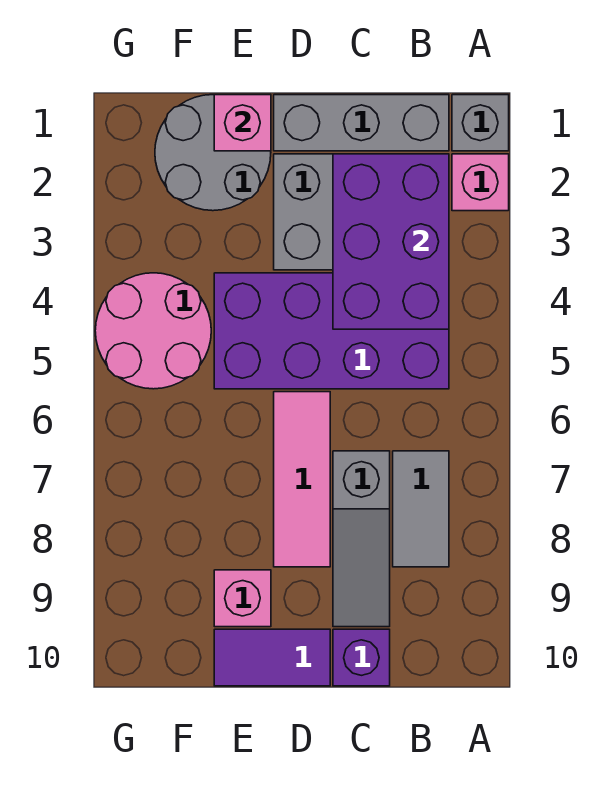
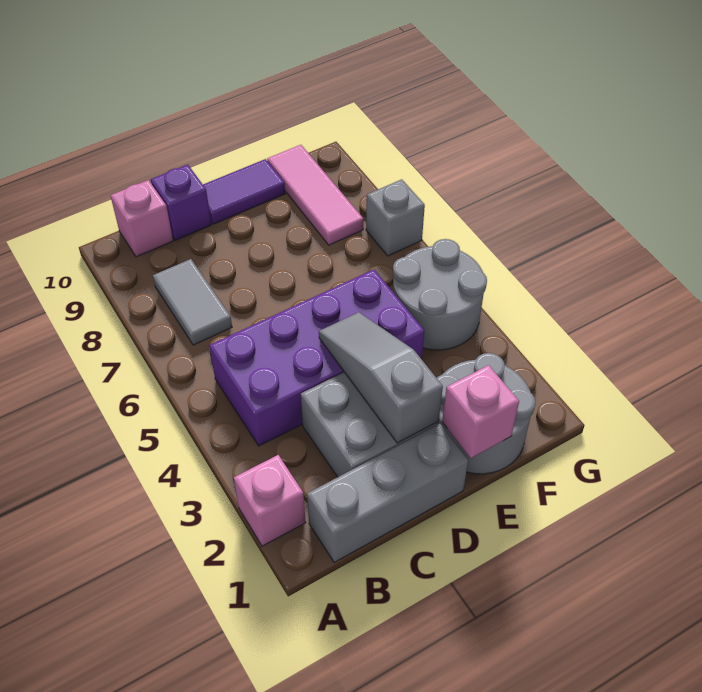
grey 1x1 brick [452,95,509,151] -> grey 1x1 brick moved to [366,179,425,256]
purple 2x3 brick [333,154,449,329] -> none
grey 1x3 slope [333,451,390,627] -> grey 1x3 slope moved to [319,312,443,443]
pink 1x3 tile [274,392,330,567] -> pink 1x3 tile moved to [267,145,363,245]
pink 1x1 brick [214,570,271,627] -> pink 1x1 brick moved to [110,180,173,257]
pink 2x2 round brick [95,273,211,389] -> grey 2x2 round brick [393,239,487,350]

